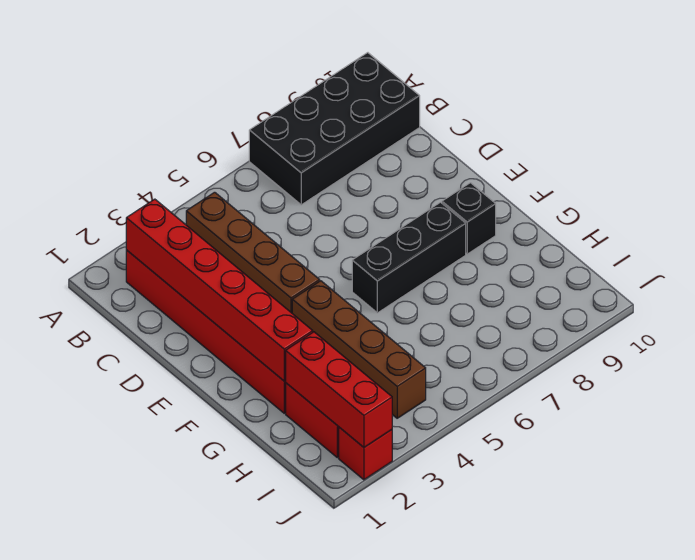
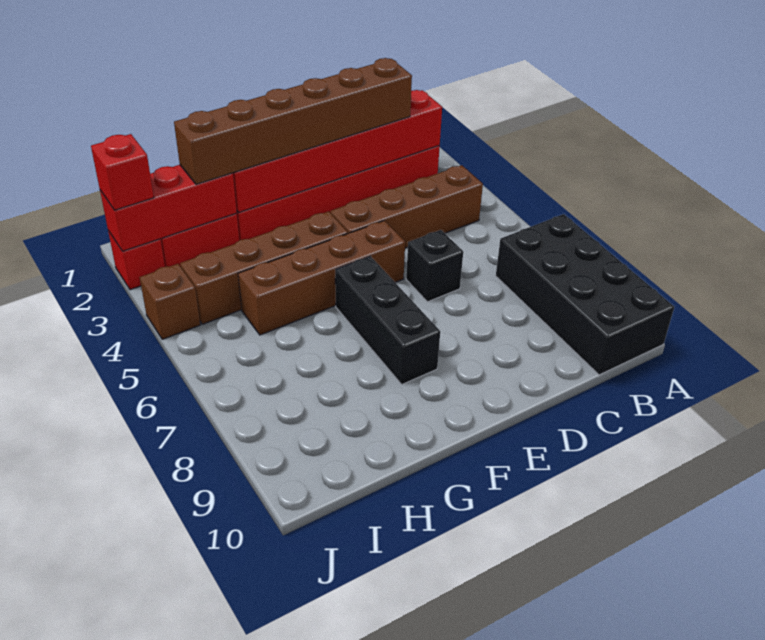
none -> brown 1x6 brick [174,58,412,185]
none -> brown 1x4 brick [238,221,405,335]
black 1x1 brick [442,183,496,254] -> black 1x1 brick moved to [406,230,463,302]
none -> red 1x1 brick [91,134,154,210]
none -> brown 1x1 brick [140,264,200,339]

